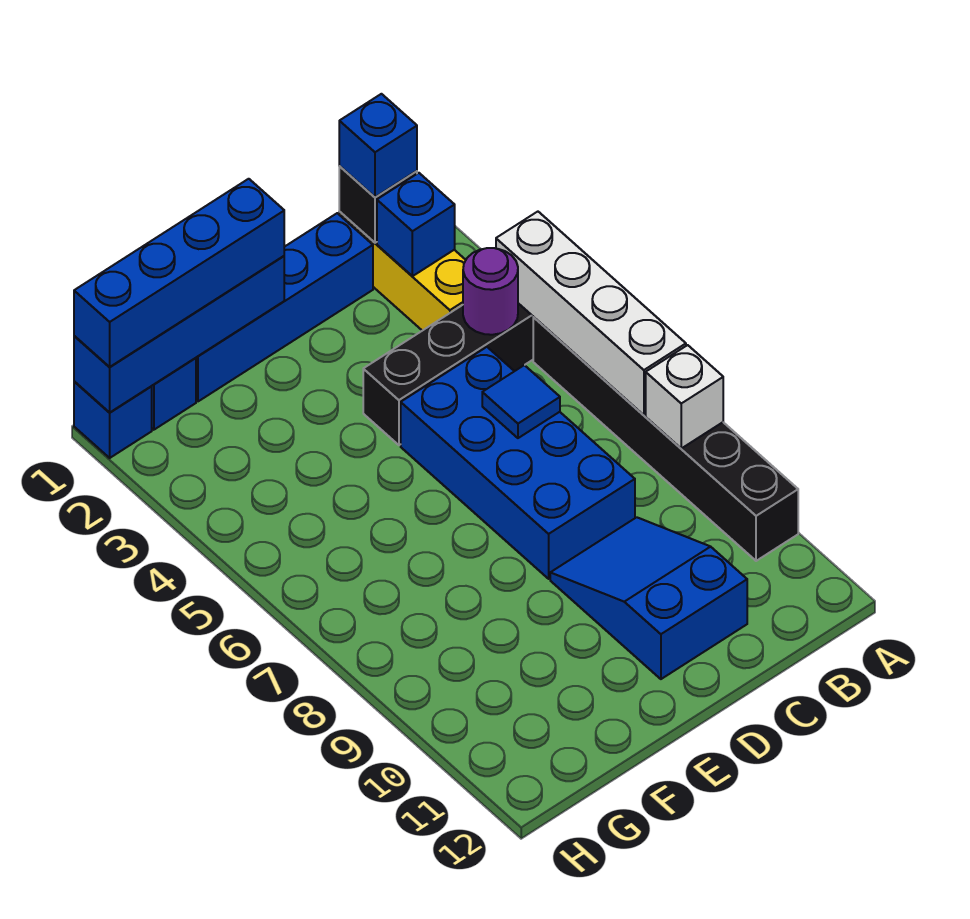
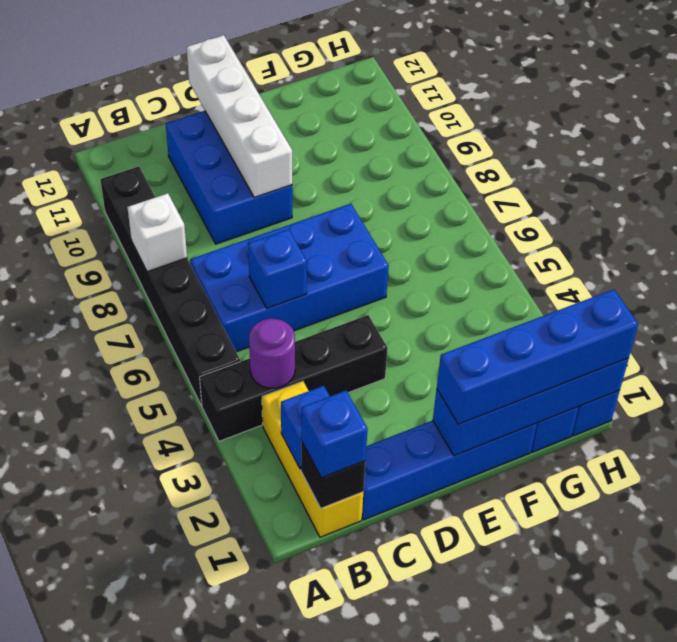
white 1x4 brick [496,212,686,415] -> white 1x4 brick moved to [187,35,292,197]
blue 2x4 brick [401,347,635,579] -> blue 2x4 brick turned to [190,204,389,352]
blue 1x1 tile [482,365,560,438] -> blue 1x1 brick [248,229,307,308]
blue 2x3 slope [550,517,747,679] -> blue 2x3 brick [166,111,292,244]

